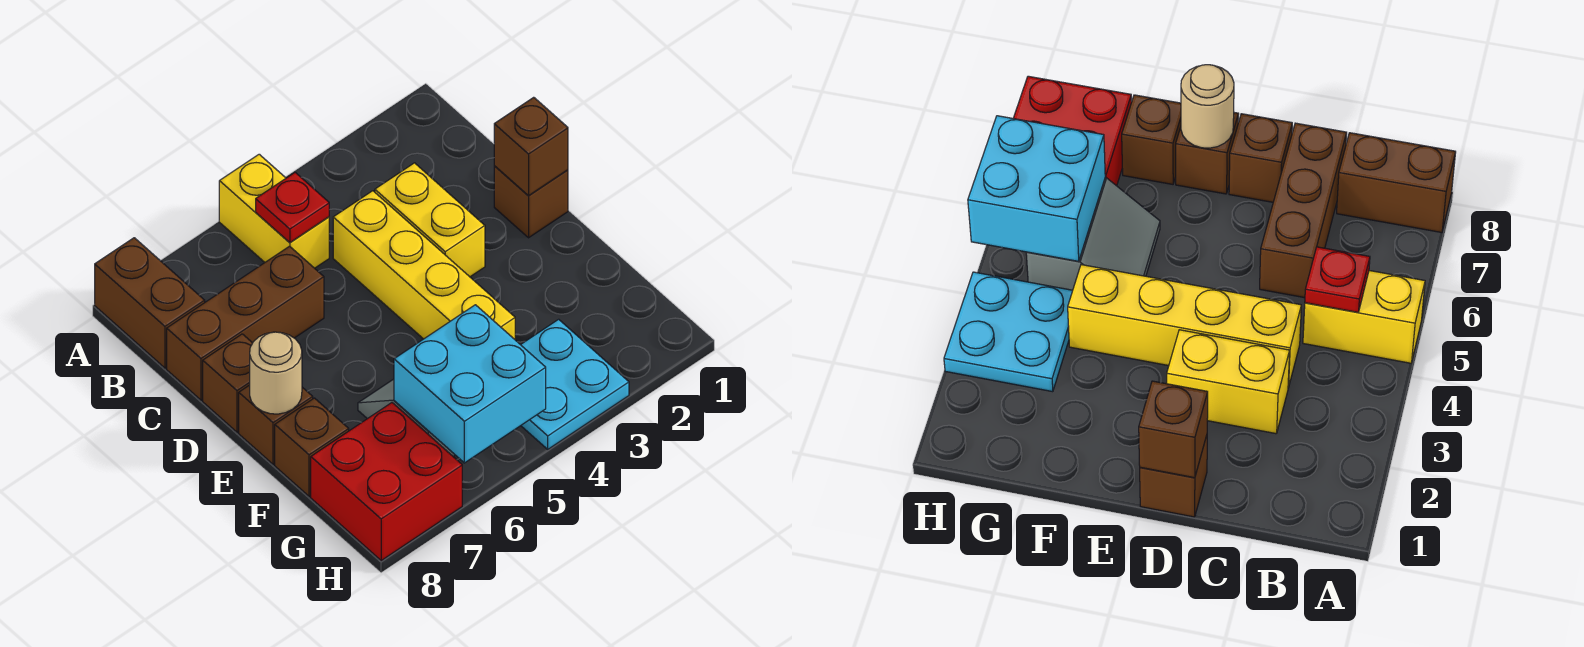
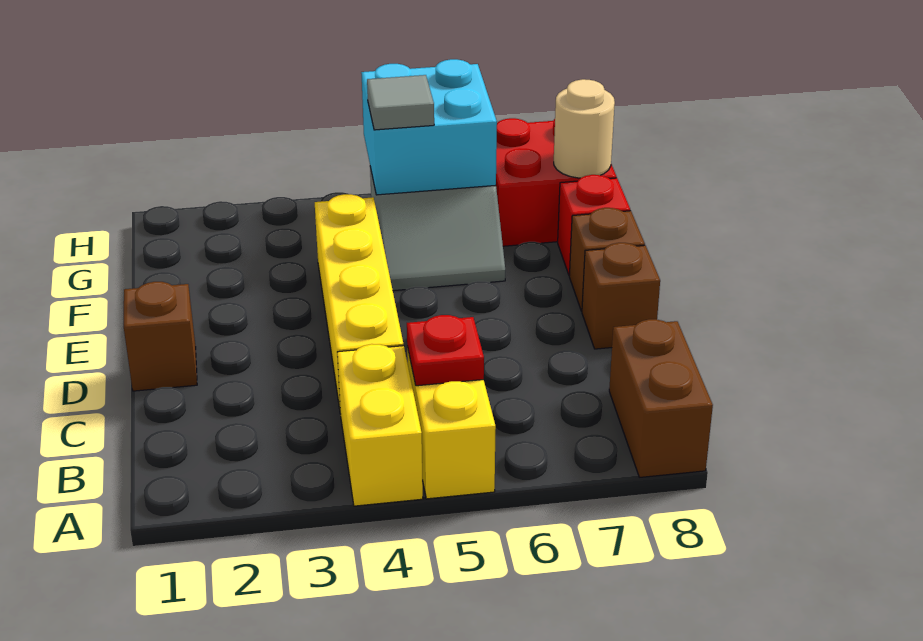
yellow 1x2 brick [375,163,485,277] -> yellow 1x2 brick moved to [337,344,423,506]
brown 1x3 brick [167,246,324,400] -> none
brown 1x1 brick [494,97,568,196] -> none
tan 1x1 round brick [250,332,302,414] -> tan 1x1 round brick moved to [554,79,615,178]
brown 1x1 brick [275,398,349,496] -> red 1x1 brick [558,175,630,276]
cyan 2x2 plate [521,319,629,449] -> none
none -> grey 1x1 tile [367,75,434,130]

